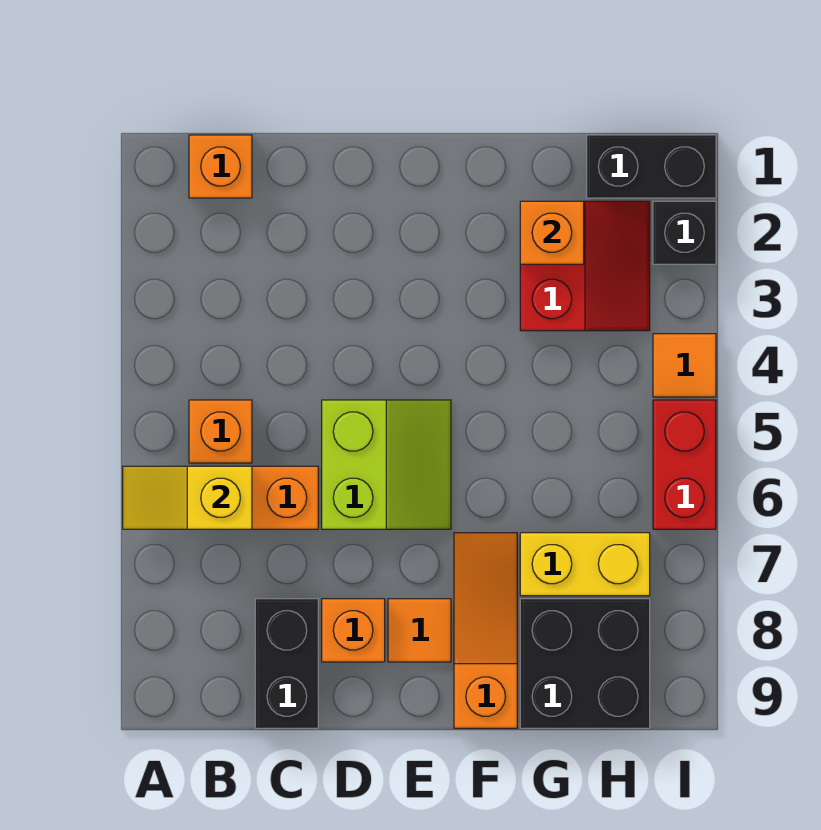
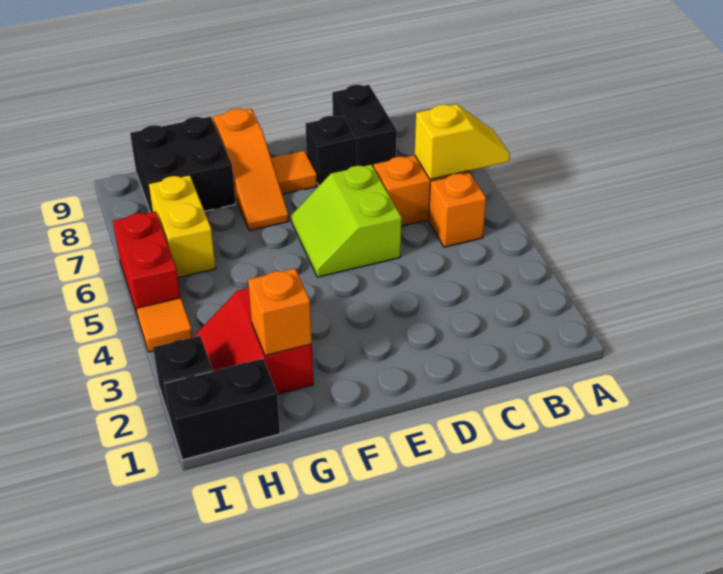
orange 1x1 brick [189,135,252,198] -> none
orange 1x1 brick [322,599,385,662] -> black 1x1 brick [305,116,357,185]
yellow 1x2 brick [520,533,650,596] -> yellow 1x2 brick turned to [148,175,216,278]

